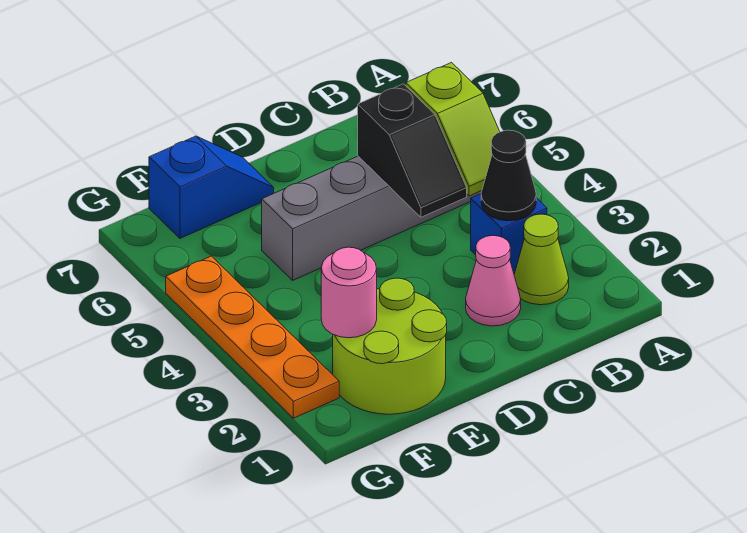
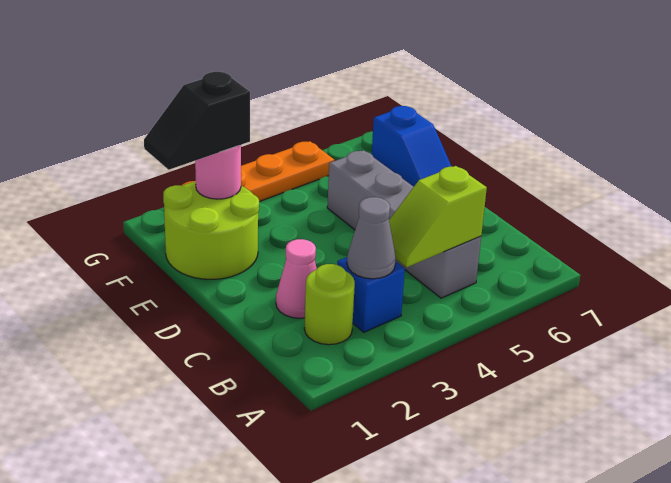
lime 1x1 cone [514,214,569,305] -> lime 1x1 round brick [304,264,355,345]
black 1x1 cone [481,130,536,221] -> grey 1x1 cone [347,197,396,279]
black 1x2 slope [358,84,467,217] -> black 1x2 slope moved to [144,72,250,170]

